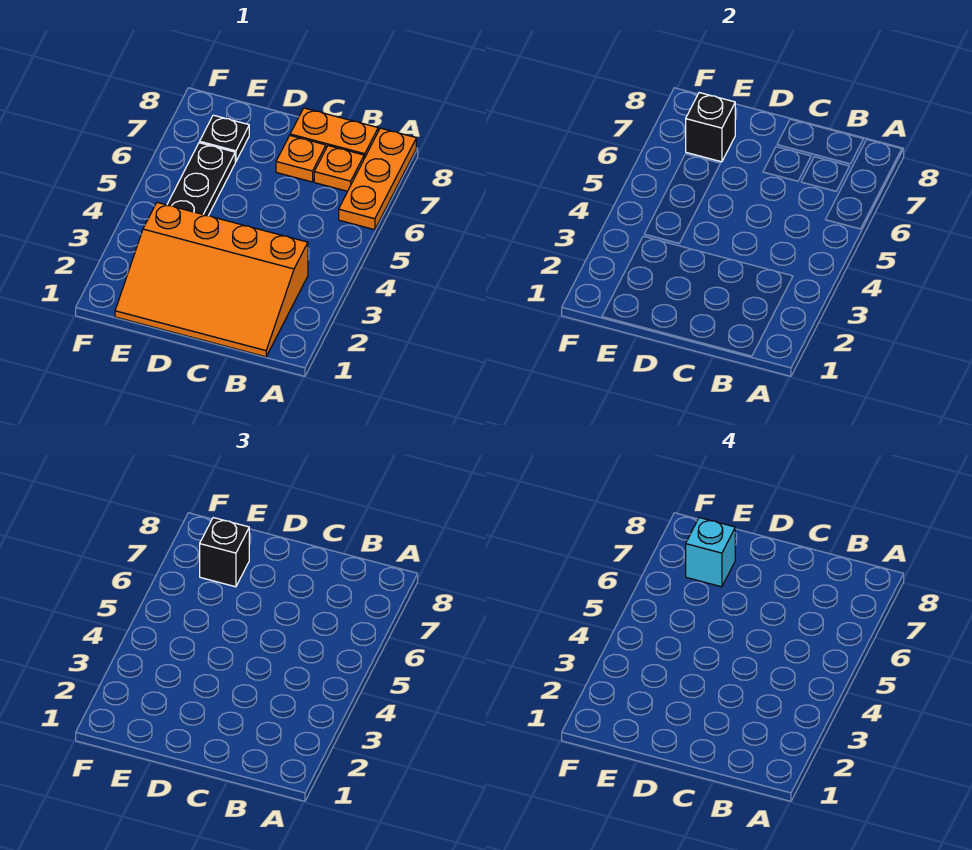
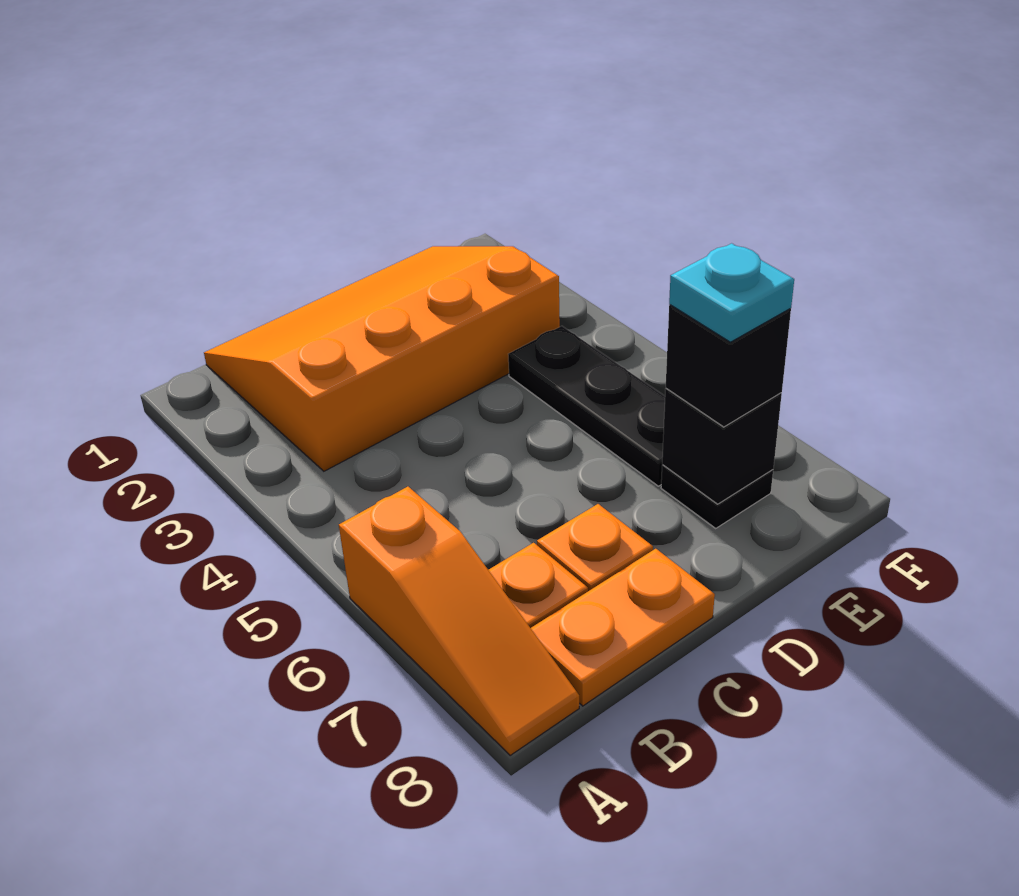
orange 1x3 plate [339,128,416,230] -> orange 1x3 slope [339,487,579,755]
cyan 1x1 brick [686,518,735,587] -> cyan 1x1 plate [669,243,794,342]

